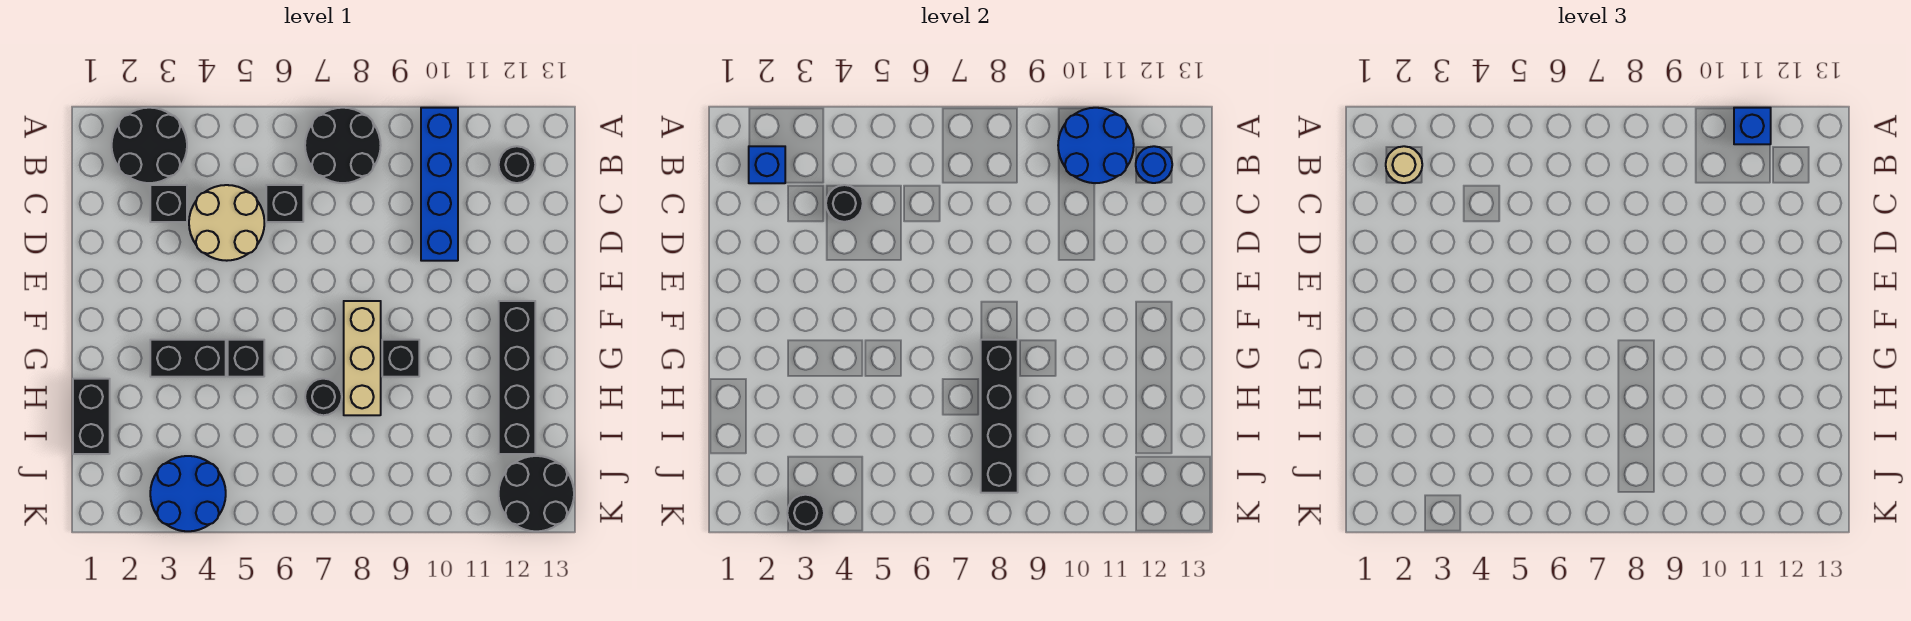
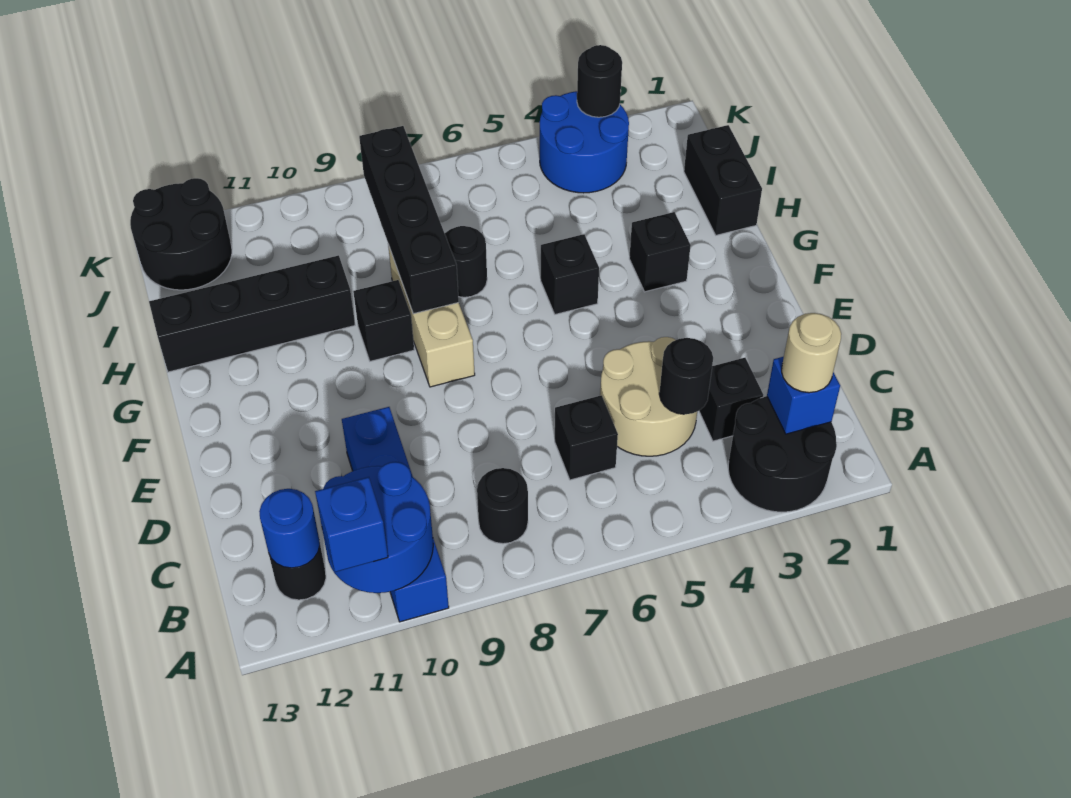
black 2x2 round brick [305,108,381,183] -> black 1x1 round brick [477,468,528,544]
black 1x4 brick [499,301,535,454] -> black 1x4 brick turned to [149,255,355,372]
black 1x2 brick [150,340,226,377] -> black 1x1 brick [629,212,691,292]

